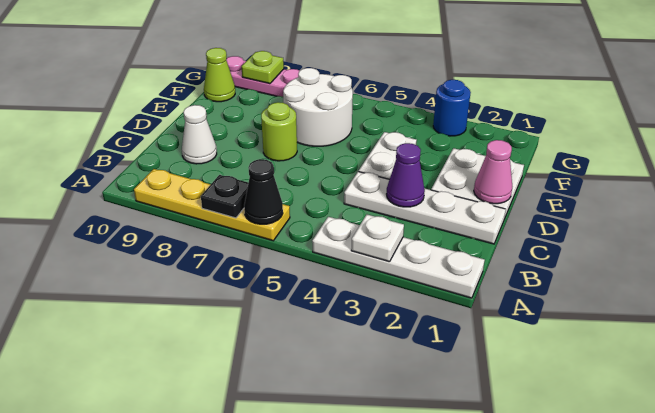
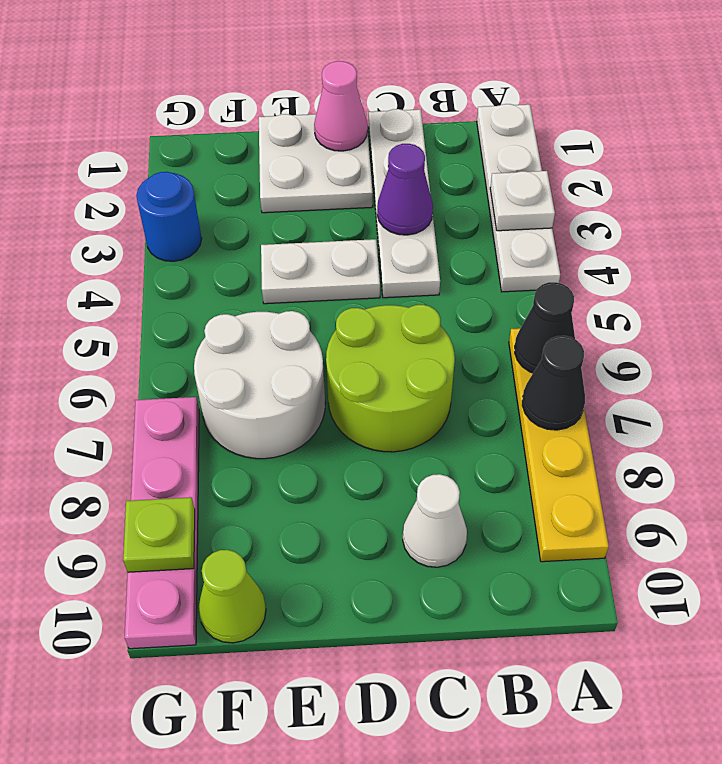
black 1x1 plate [201,175,248,218] -> black 1x1 cone [522,336,585,430]
lime 1x1 round brick [261,102,297,161] -> lime 2x2 round brick [326,305,455,452]

